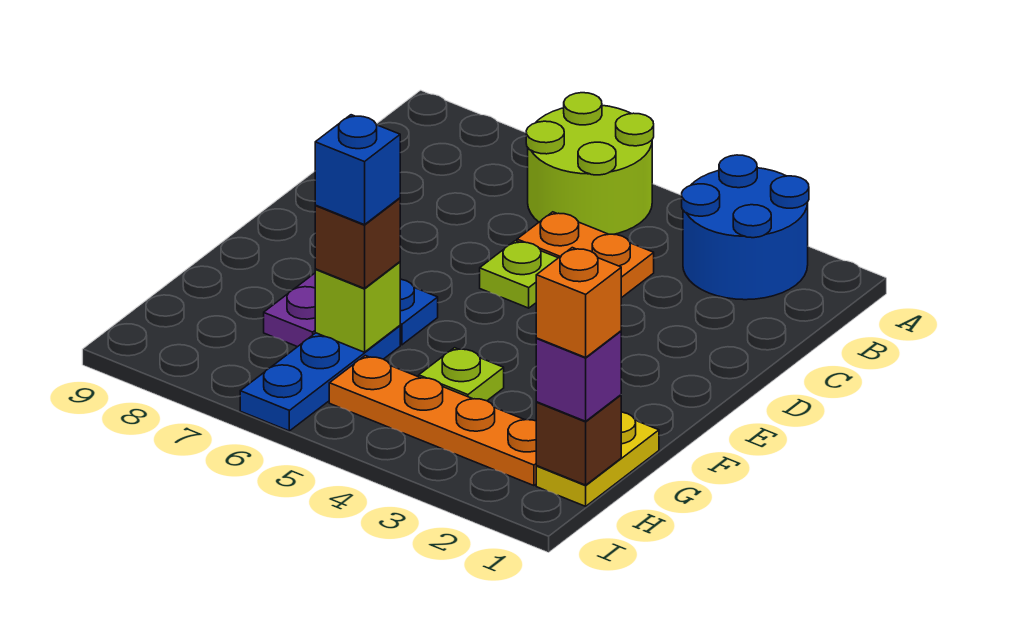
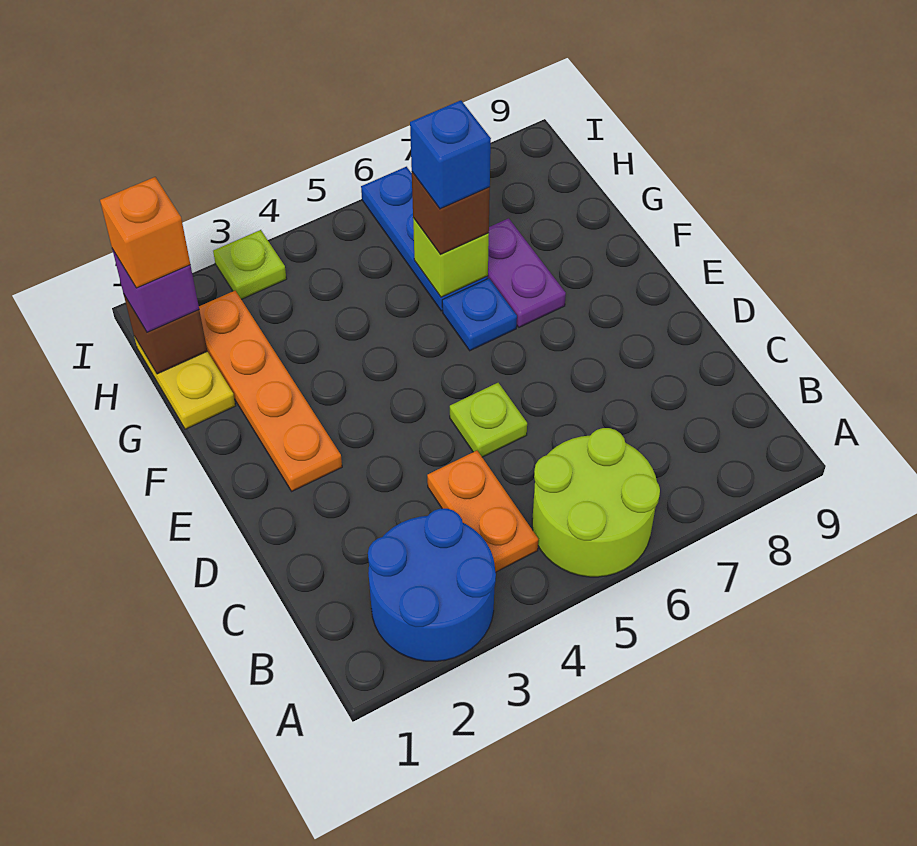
orange 1x2 plate [517,212,654,298] -> orange 1x2 plate turned to [427,451,539,572]
lime 1x1 plate [419,348,504,401] -> lime 1x1 plate moved to [213,230,287,299]
orange 1x4 plate [329,356,537,486] -> orange 1x4 plate turned to [199,291,342,491]

